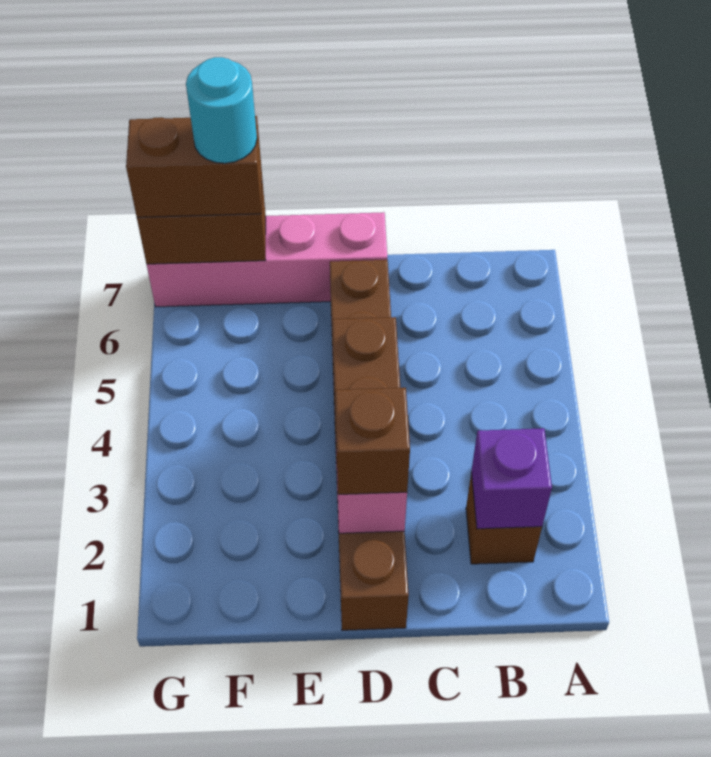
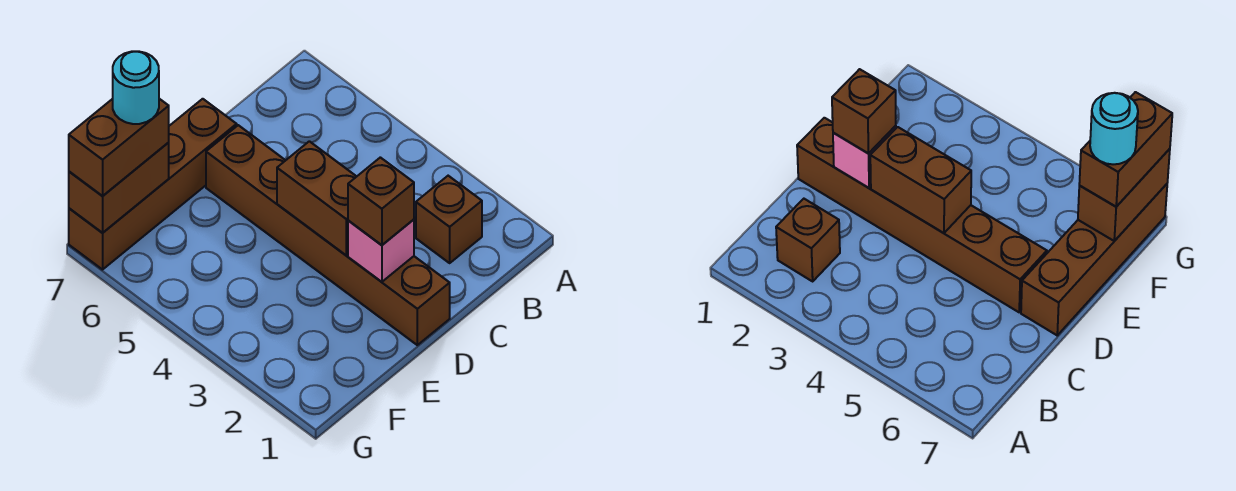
purple 1x1 brick [471,428,552,529] -> none
pink 1x4 brick [147,212,387,307] -> brown 1x4 brick [69,99,237,270]

